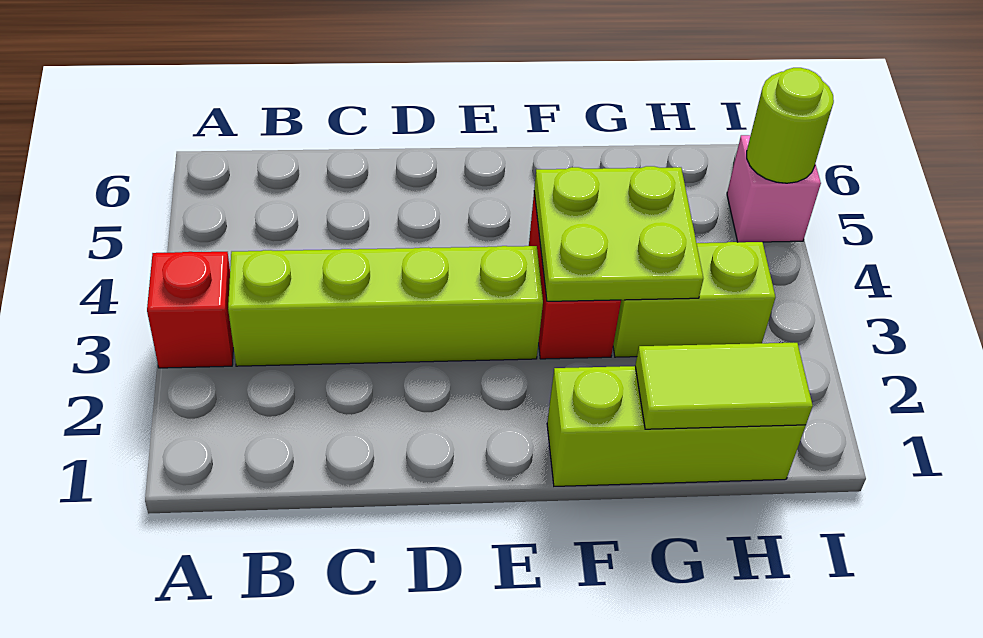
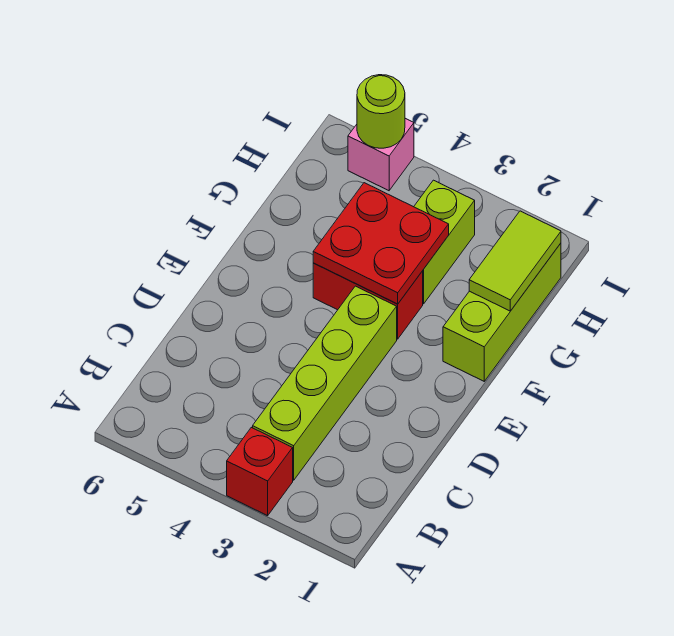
lime 2x2 plate [534,166,703,301] -> red 2x2 plate [313,183,449,304]

